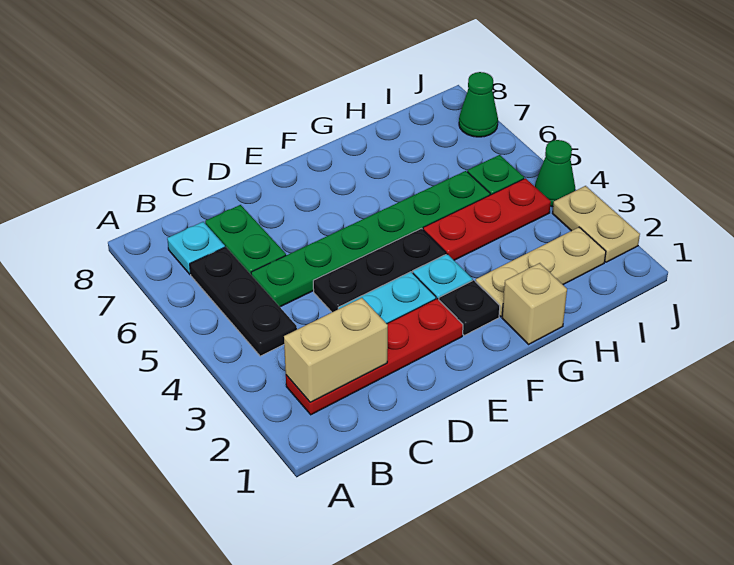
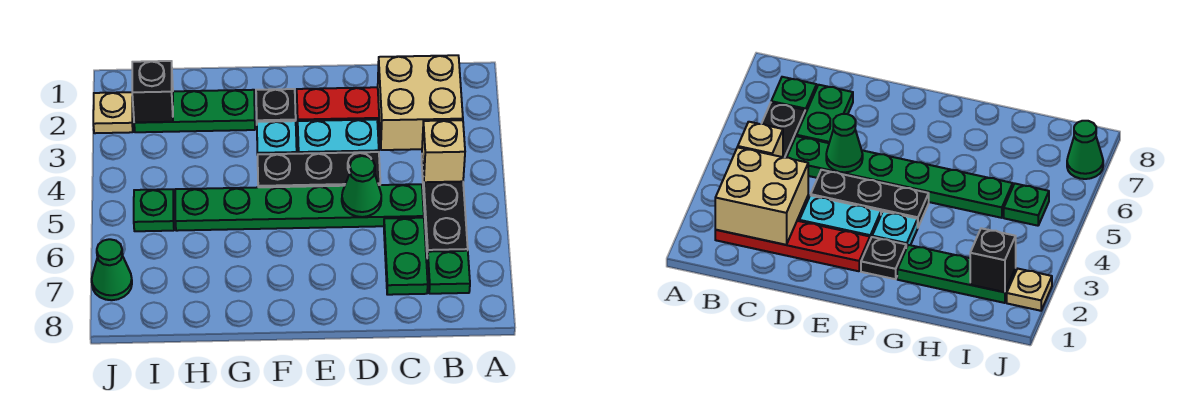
tan 1x2 brick [284,298,388,402] -> tan 2x2 brick [378,55,463,150]
cyan 1x1 plate [167,222,225,274] -> green 1x1 plate [427,251,470,294]
tan 1x1 brick [502,263,567,344] -> tan 1x1 brick moved to [422,120,465,182]
tan 1x3 plate [475,227,606,317] -> green 1x3 plate [134,90,255,132]
red 1x3 plate [423,178,551,260] -> none
none -> black 1x1 brick [132,61,173,123]
tan 1x2 plate [552,186,640,262] -> tan 1x1 plate [93,92,133,133]
green 1x1 cone [535,140,575,207] -> green 1x1 cone moved to [342,156,381,217]

